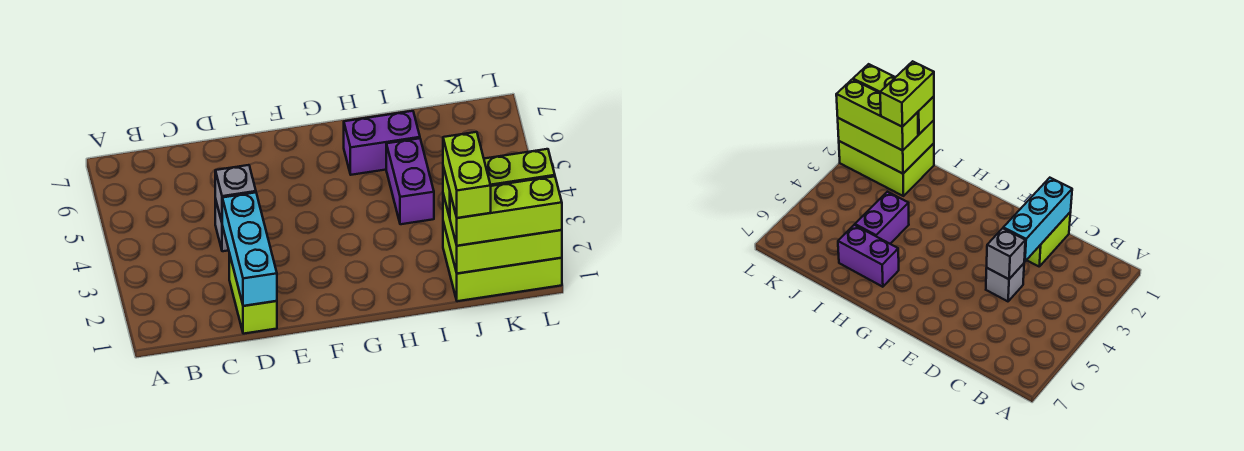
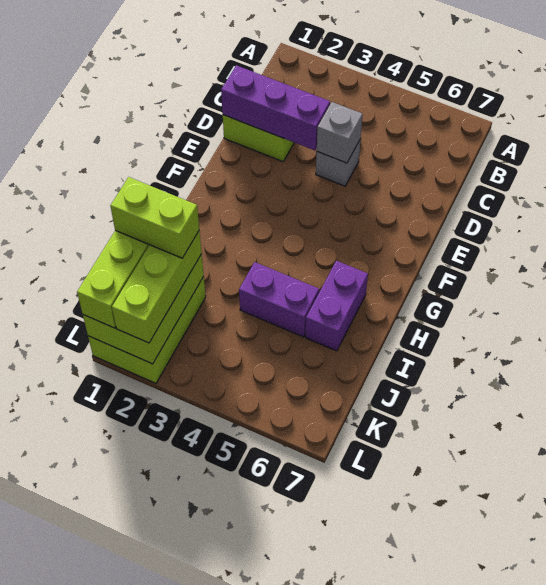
cyan 1x3 brick [222,193,277,306] -> purple 1x3 brick [221,65,330,150]

